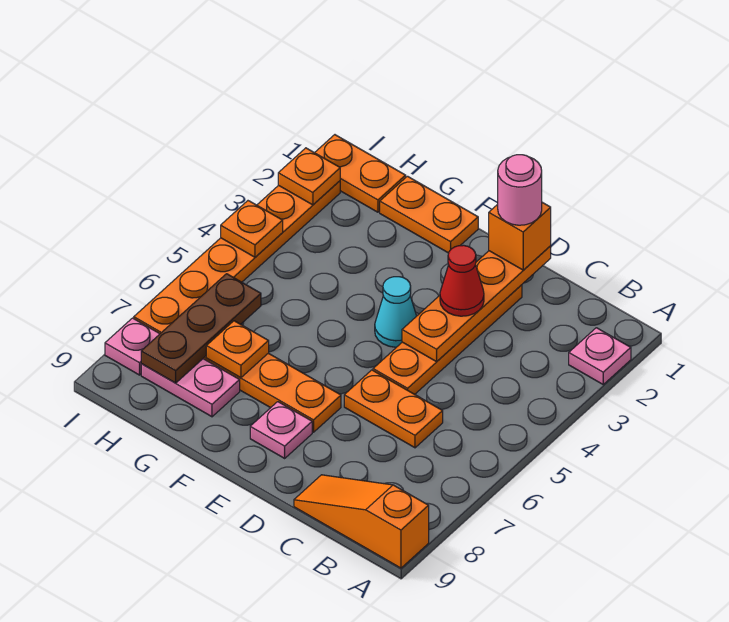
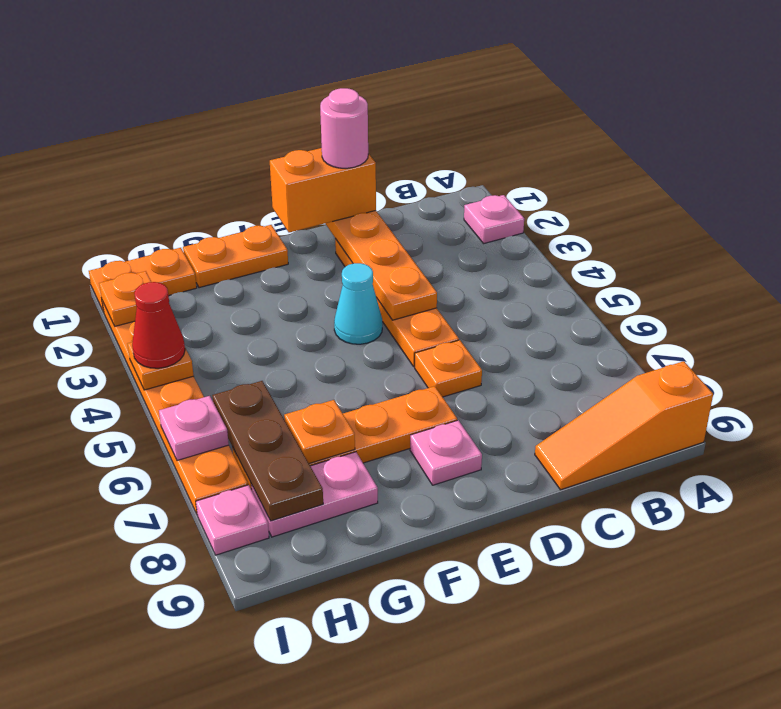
orange 1x2 plate [344,370,443,448] -> orange 1x1 plate [415,340,482,397]
orange 1x1 brick [489,202,551,270] -> orange 1x2 brick [270,148,376,232]
red 1x1 cone [440,245,484,316] -> red 1x1 cone moved to [132,282,185,368]
none -> pink 1x1 plate [159,396,229,460]

